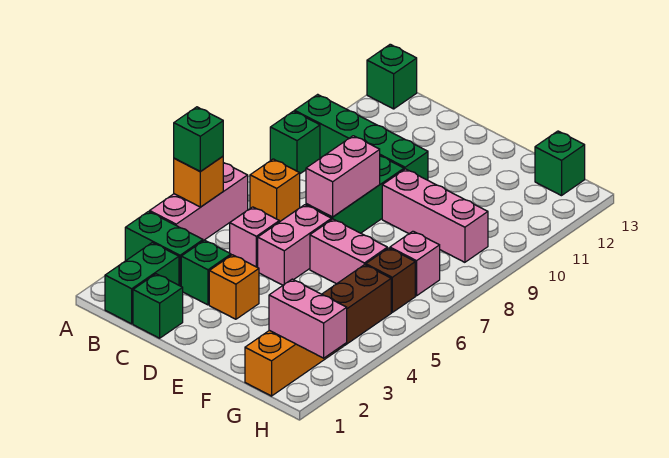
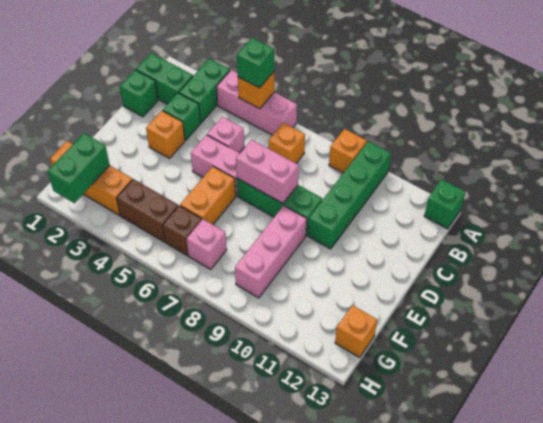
green 1x1 brick [270,111,320,174] -> orange 1x1 brick [329,129,367,173]
pink 1x2 brick [310,219,387,284] -> orange 1x2 brick [180,166,236,225]
pink 1x2 brick [269,279,347,358] -> green 1x2 brick [48,133,110,203]
green 1x1 brick [535,131,585,196] -> orange 1x1 brick [335,305,377,357]

